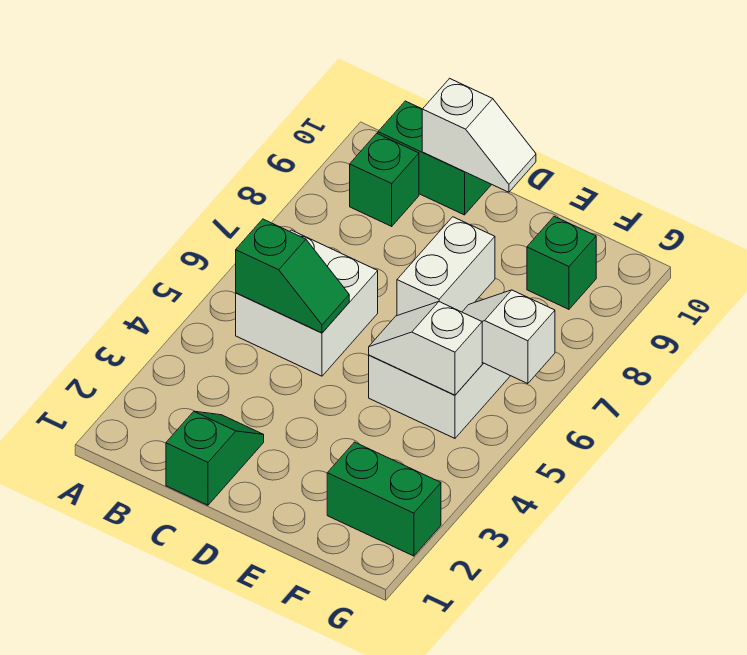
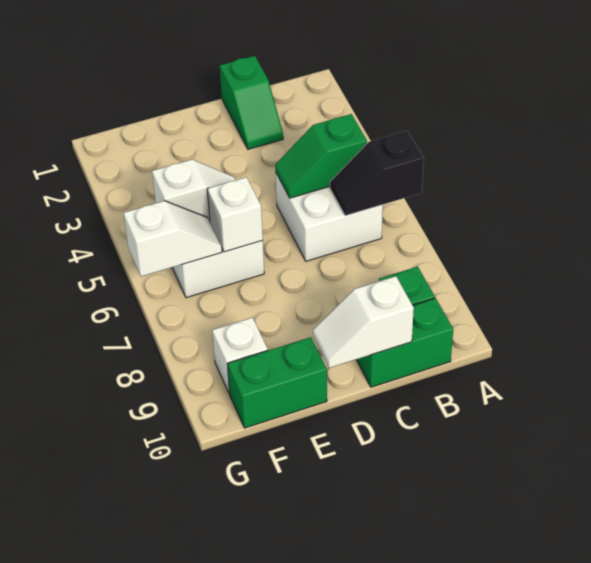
none -> black 1x2 slope [330,131,424,216]
white 1x2 brick [397,217,495,316] -> white 1x1 brick [207,177,263,252]
green 1x2 brick [327,442,441,556] -> green 1x2 brick moved to [228,337,327,428]
green 1x1 brick [527,216,596,309] -> white 1x1 brick [212,318,268,394]

